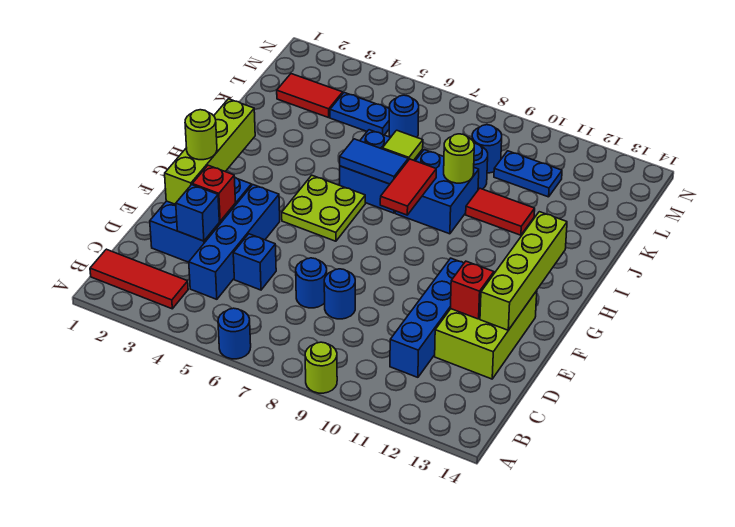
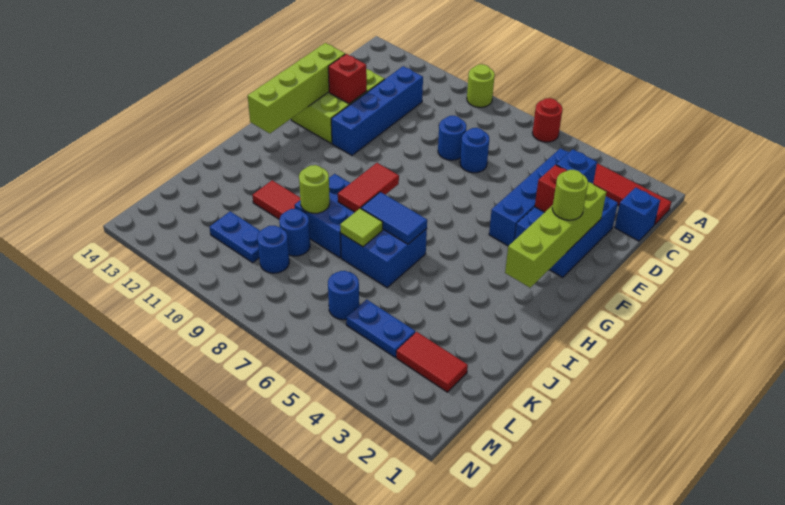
blue 1x1 round brick [218,308,251,359] -> red 1x1 round brick [532,98,562,142]
blue 1x1 brick [233,234,276,290] -> blue 1x1 brick moved to [615,187,660,241]
lime 2x2 plate [282,175,365,241] -> none

